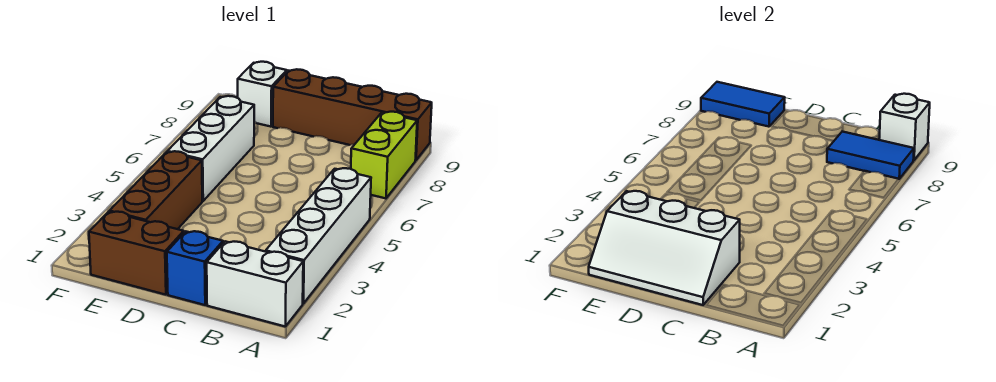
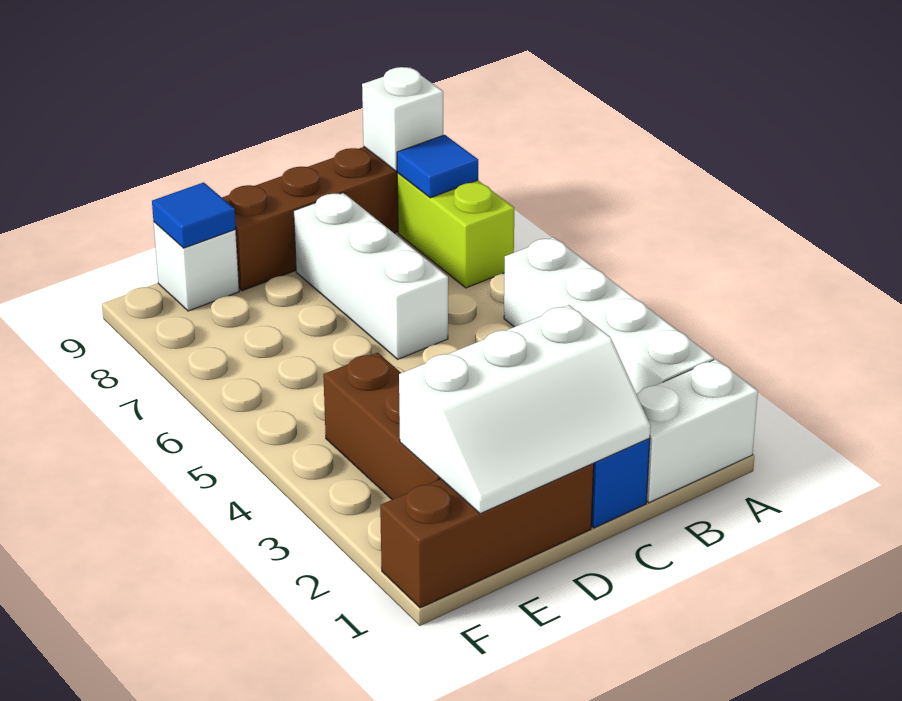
blue 1x2 tile [827,132,914,179] -> blue 1x1 tile [397,135,478,198]
brown 1x2 brick [89,212,184,295] -> brown 1x3 brick [380,464,594,608]
white 1x3 brick [167,96,254,201] -> white 1x3 brick moved to [294,193,448,359]
blue 1x2 tile [701,82,785,127] -> blue 1x1 tile [152,182,236,248]

